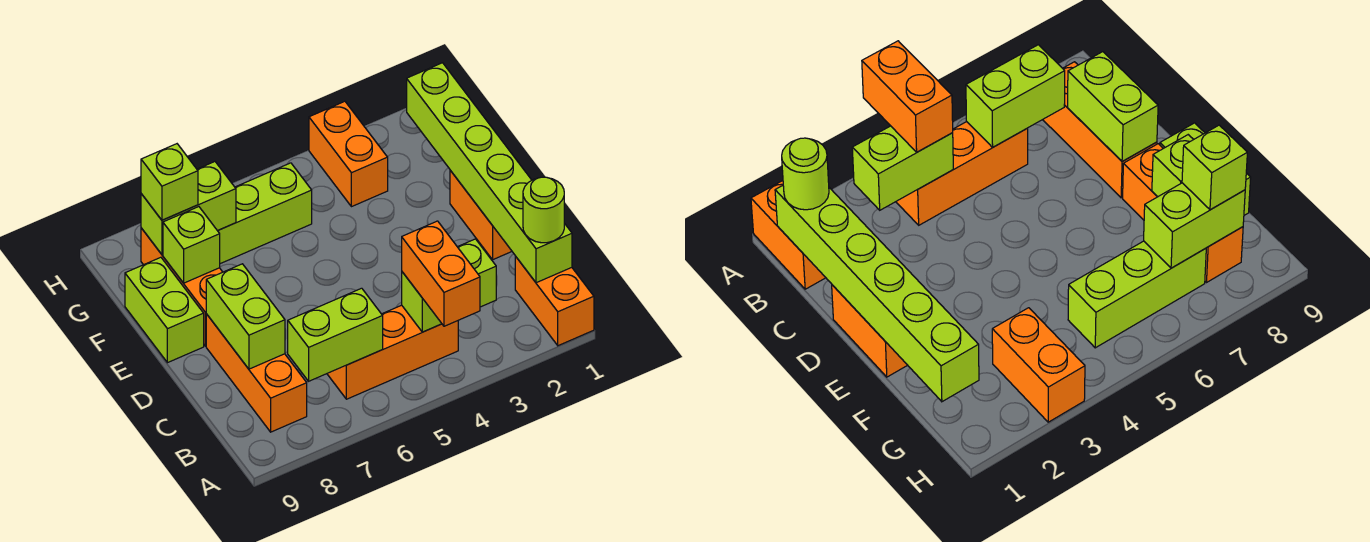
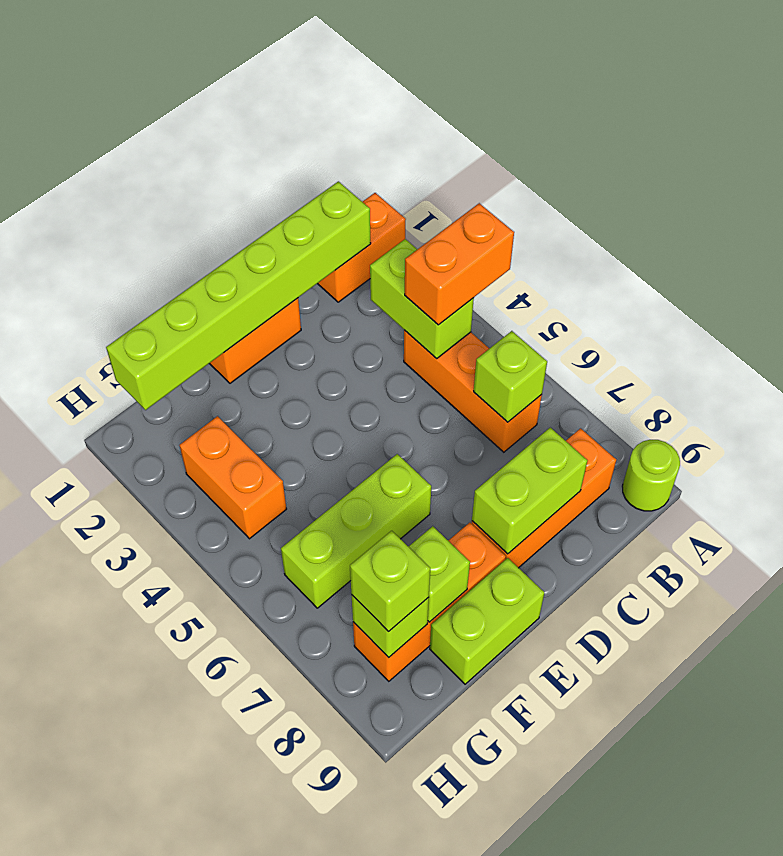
lime 1x1 round brick [523,177,564,243] -> lime 1x1 round brick moved to [622,440,680,511]
lime 1x2 brick [288,288,383,381] -> lime 1x1 brick [474,331,547,422]
orange 1x2 brick [309,101,388,207] -> orange 1x2 brick turned to [179,416,286,539]
lime 1x3 brick [218,163,312,264] -> lime 1x3 brick turned to [281,454,431,608]
lime 1x2 brick [141,162,236,254] -> lime 1x1 brick [352,595,429,657]

